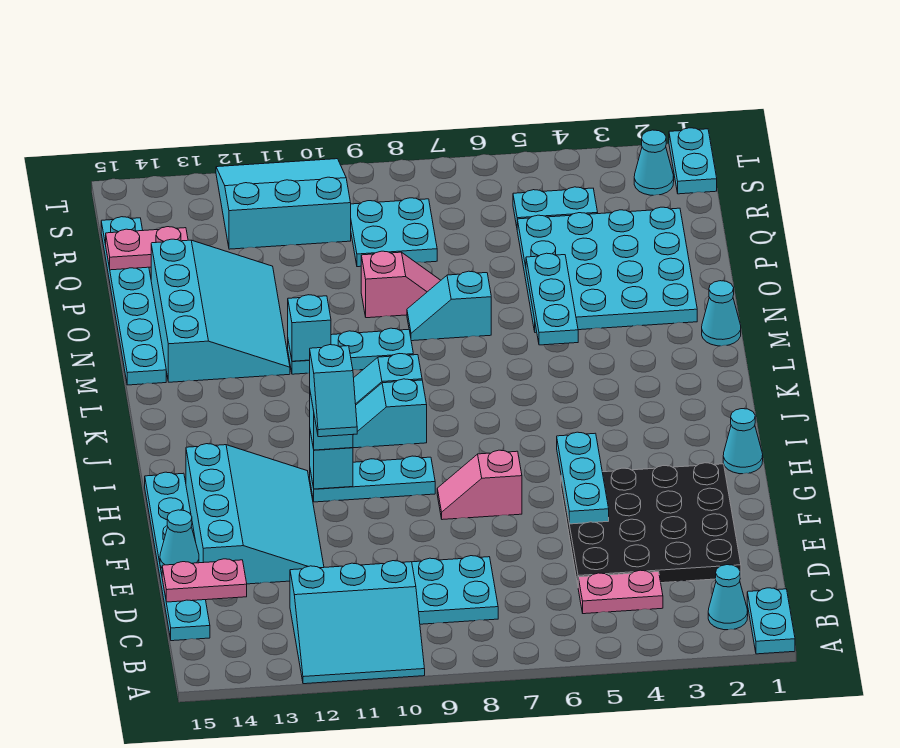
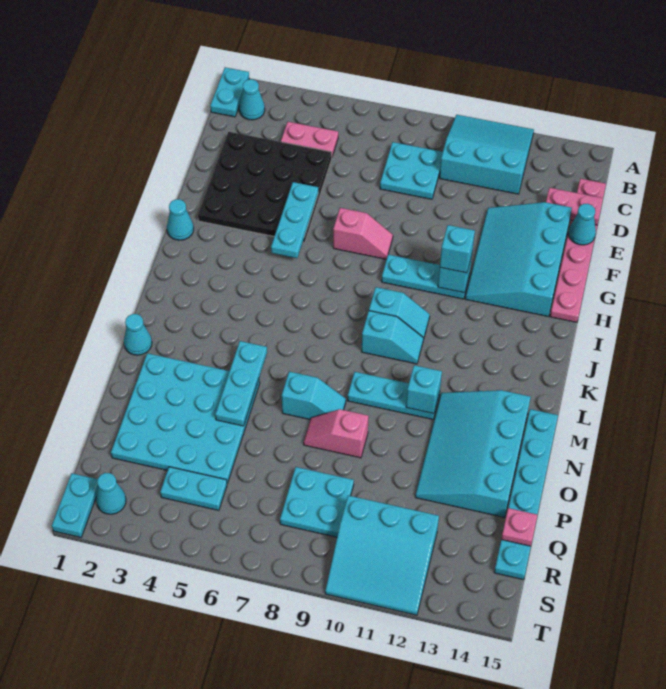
cyan 1x6 plate [145,472,210,641] -> pink 1x6 plate [550,178,606,322]
cyan 1x2 slope [309,345,357,437] -> none
pink 1x2 plate [106,227,188,270] -> pink 1x1 plate [501,508,537,546]

